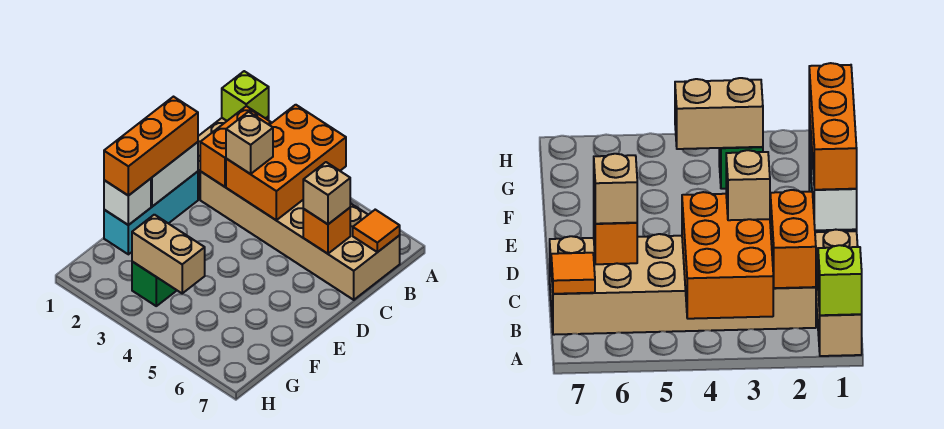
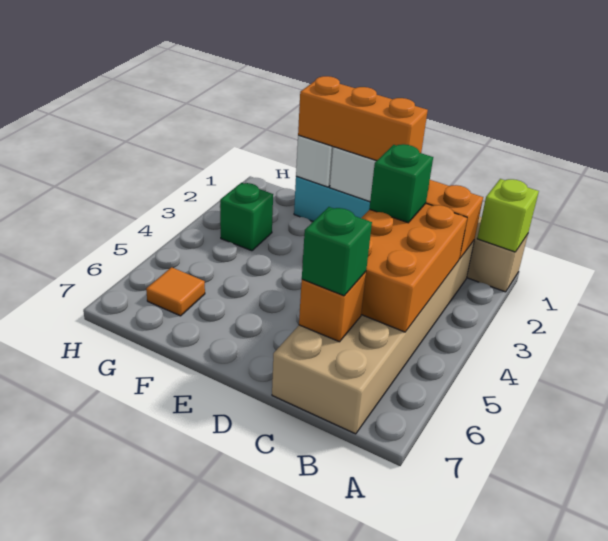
orange 2x3 brick [226,105,346,220] -> orange 2x3 brick turned to [361,204,467,332]
orange 1x1 tile [353,210,400,252] -> orange 1x1 tile moved to [146,267,205,316]
tan 1x1 brick [226,112,273,174] -> green 1x1 brick [369,144,433,223]
tan 1x1 brick [303,162,350,224] -> green 1x1 brick [302,207,372,296]
tan 1x2 brick [132,215,205,293] -> none

